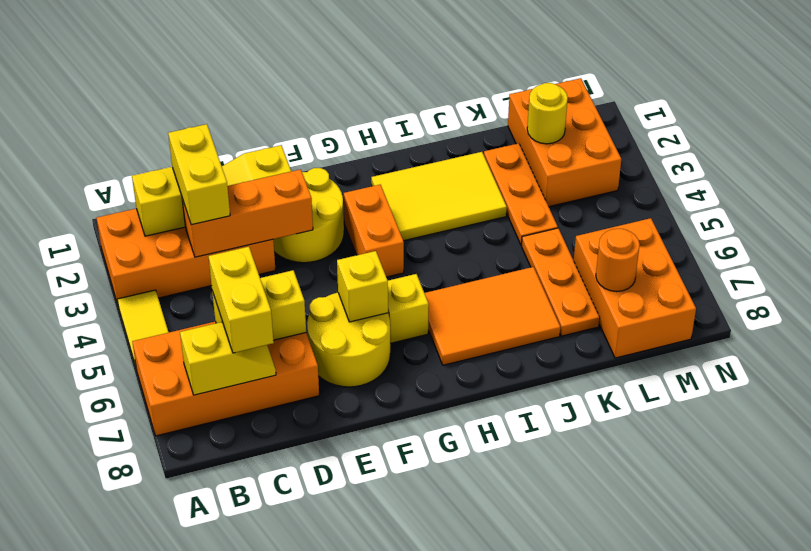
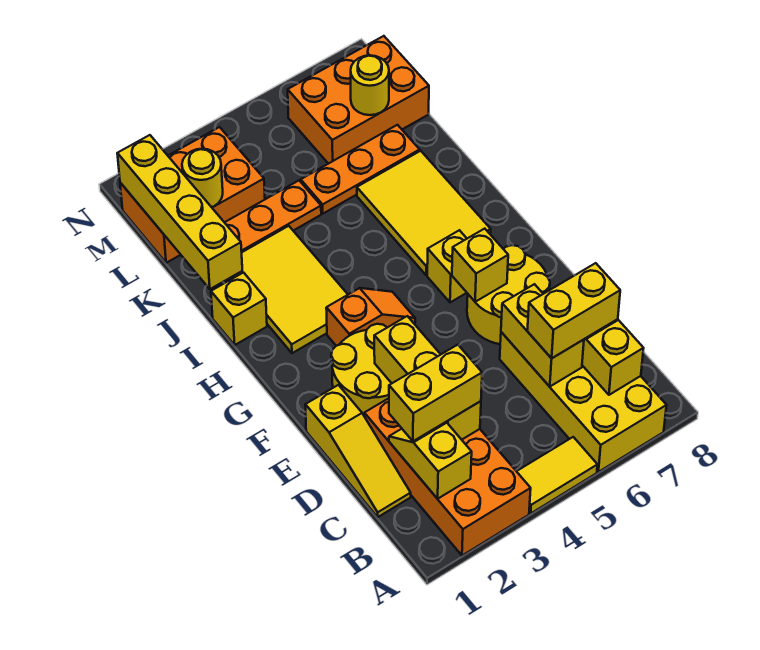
orange 2x4 brick [132,322,319,436] -> yellow 2x4 brick [500,332,667,472]
orange 1x3 brick [182,169,313,257] -> yellow 1x3 brick [374,316,481,440]
orange 1x2 brick [344,185,404,277] -> orange 1x2 slope [326,288,415,346]
orange 2x3 tile [425,267,560,365] -> yellow 2x3 tile [357,151,491,275]
none -> yellow 1x1 brick [211,273,267,345]
none -> yellow 1x4 brick [117,135,242,289]
orange 1x1 round brick [596,229,640,292] -> yellow 1x1 round brick [351,55,389,115]

